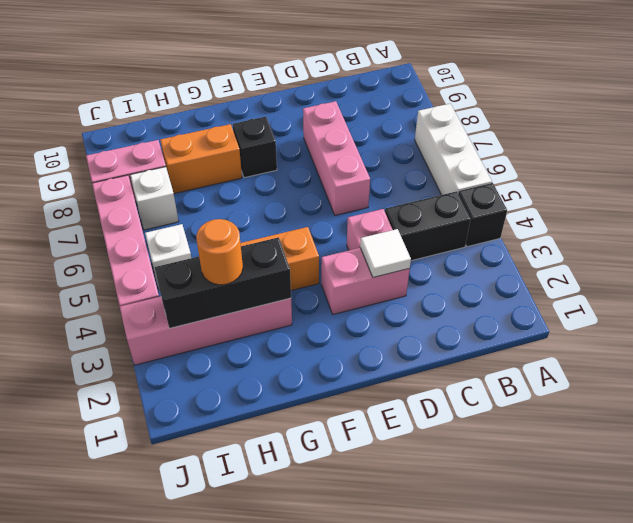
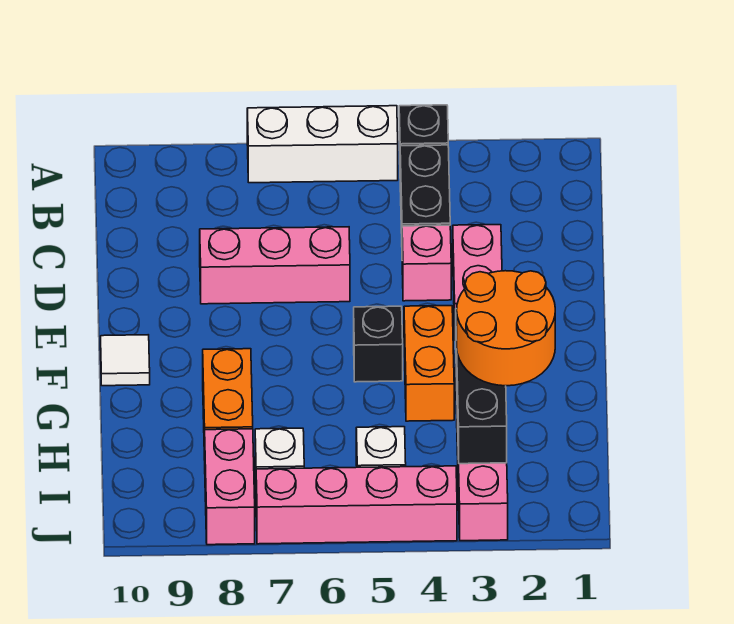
white 1x1 tile [360,229,411,277] -> white 1x1 tile moved to [101,335,150,386]
black 1x1 brick [233,117,277,178] -> black 1x1 brick moved to [354,306,403,382]
orange 1x1 round brick [196,219,243,285] -> orange 2x2 round brick [457,271,555,386]

